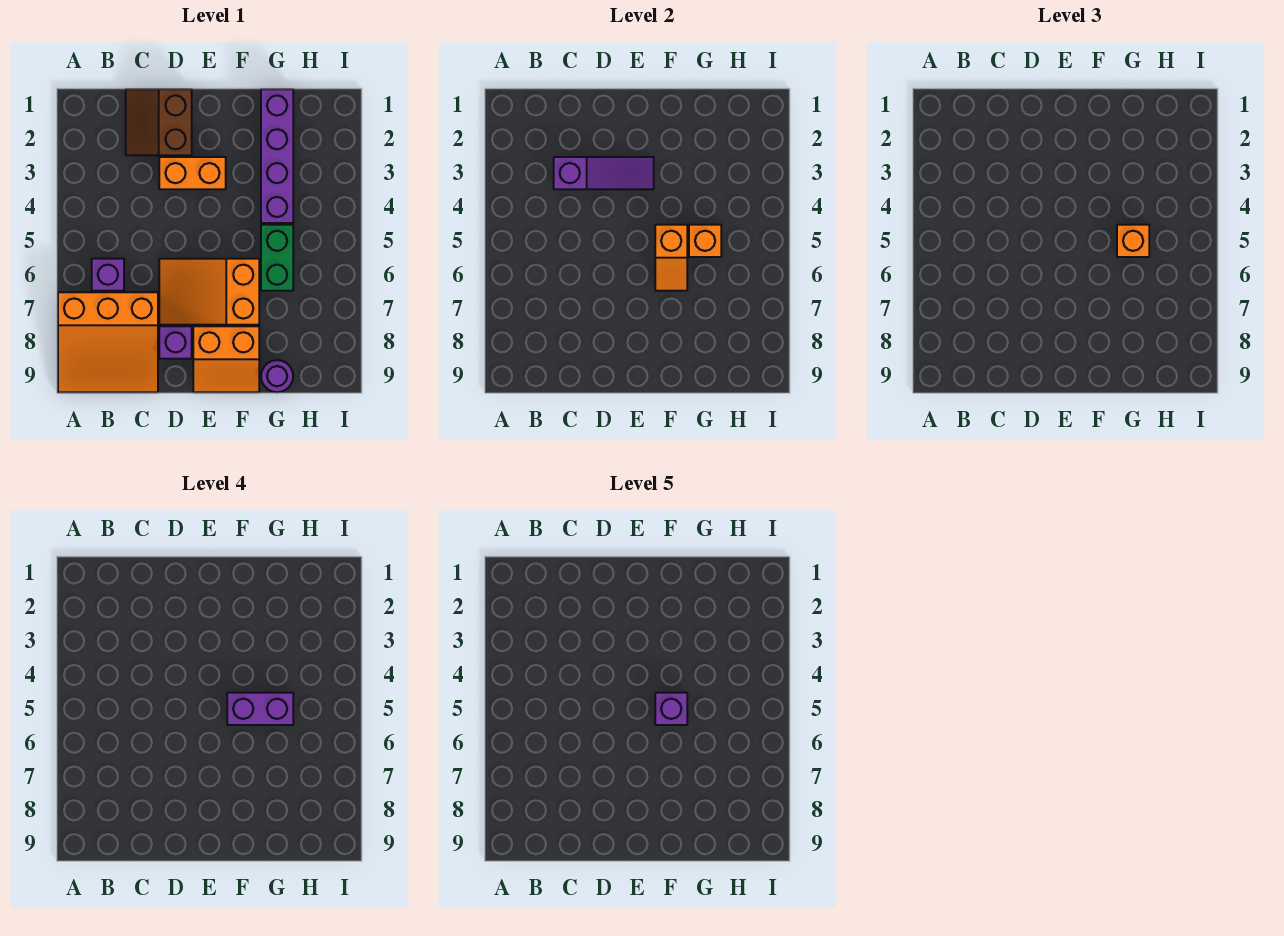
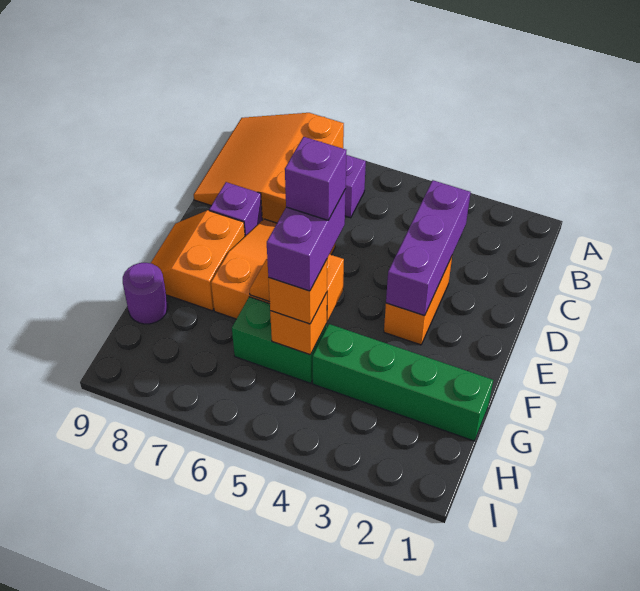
brown 2x2 slope [126,89,192,155] -> none
purple 1x3 slope [554,157,654,189] -> purple 1x3 brick [386,180,471,316]
purple 1x4 brick [261,89,293,223] -> green 1x4 brick [313,324,493,441]

